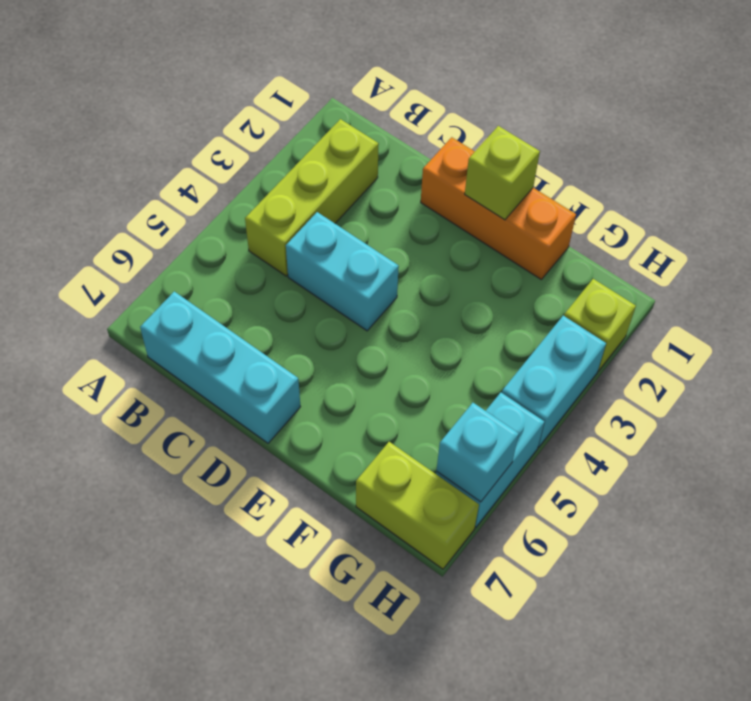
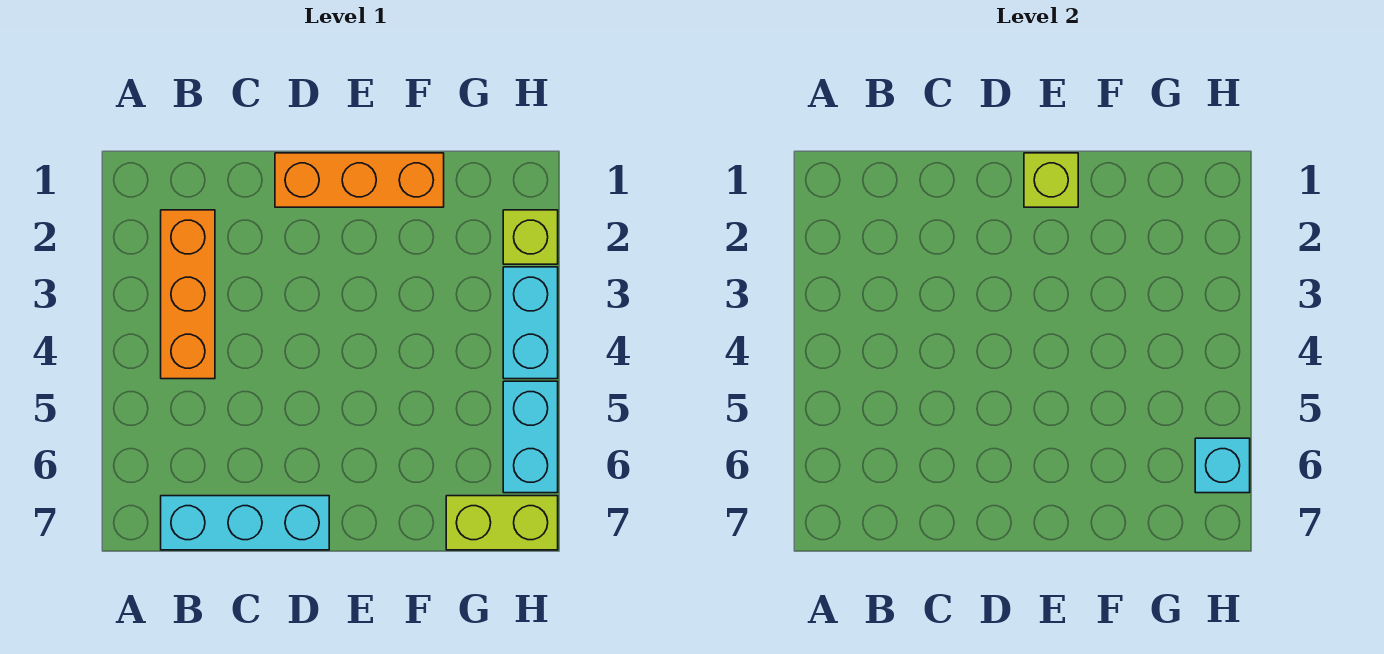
lime 1x3 brick [245,119,379,276] -> orange 1x3 brick [161,210,215,379]
cyan 1x2 brick [286,212,399,331] -> none

